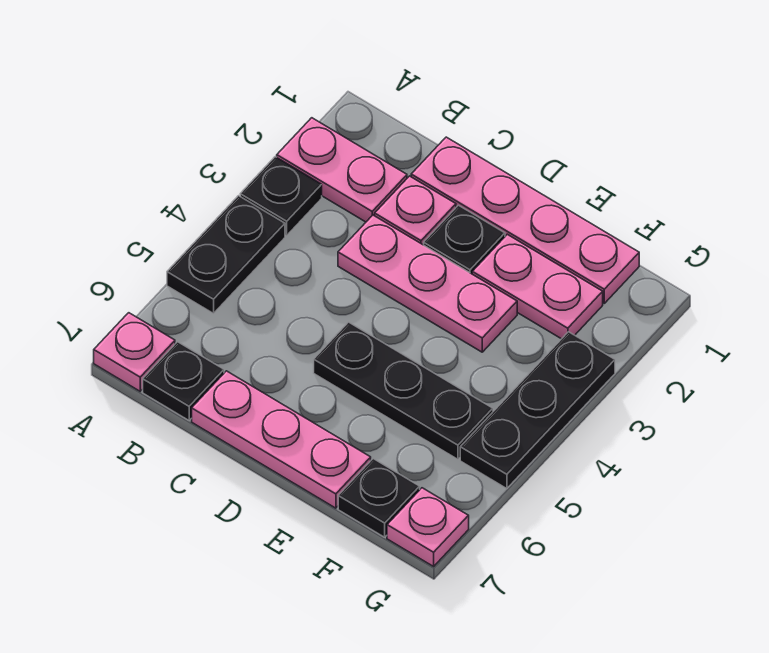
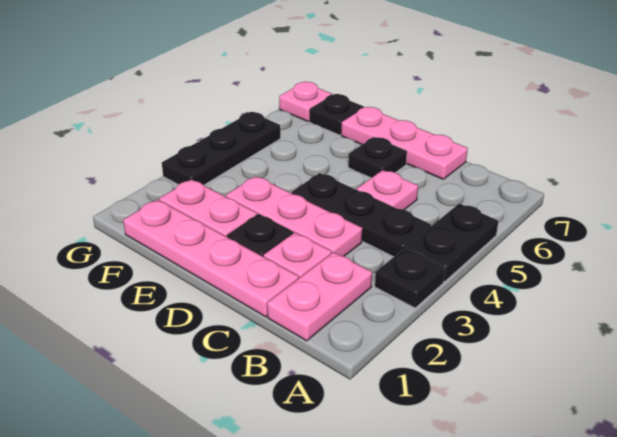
pink 1x2 plate [277,118,407,222] -> pink 1x2 plate turned to [267,252,372,341]
pink 1x1 plate [94,313,175,391] -> pink 1x1 plate moved to [357,170,418,210]
black 1x1 plate [143,342,224,420] -> black 1x1 plate moved to [348,137,407,178]
black 1x3 plate [314,322,493,459] -> black 1x3 plate moved to [292,173,431,257]

